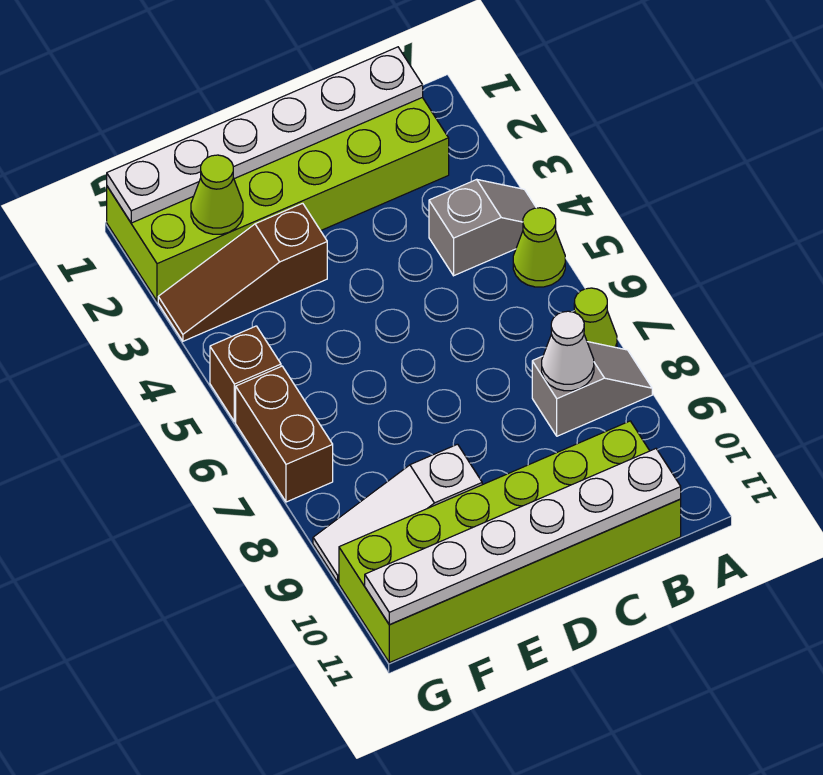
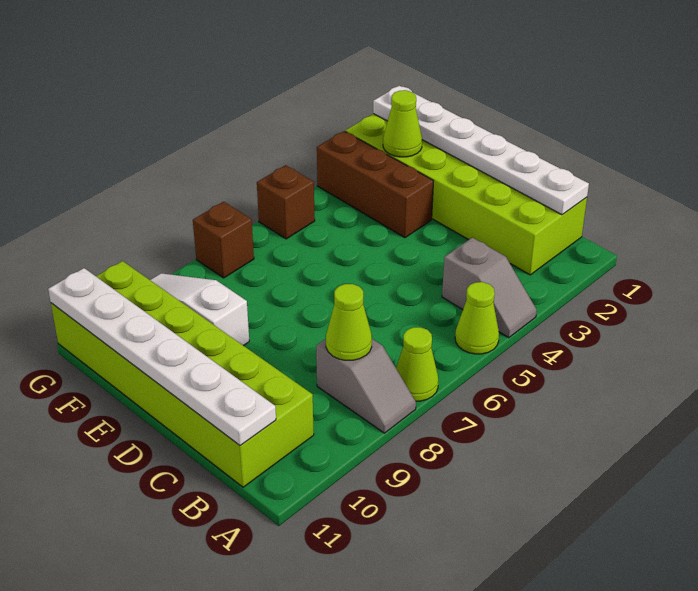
white 1x1 cone [542,311,594,391] -> lime 1x1 cone [326,284,372,360]
brown 1x3 slope [158,203,327,341] -> brown 1x3 brick [317,131,433,238]
brown 1x2 brick [236,366,333,502] -> brown 1x1 brick [193,202,254,278]

